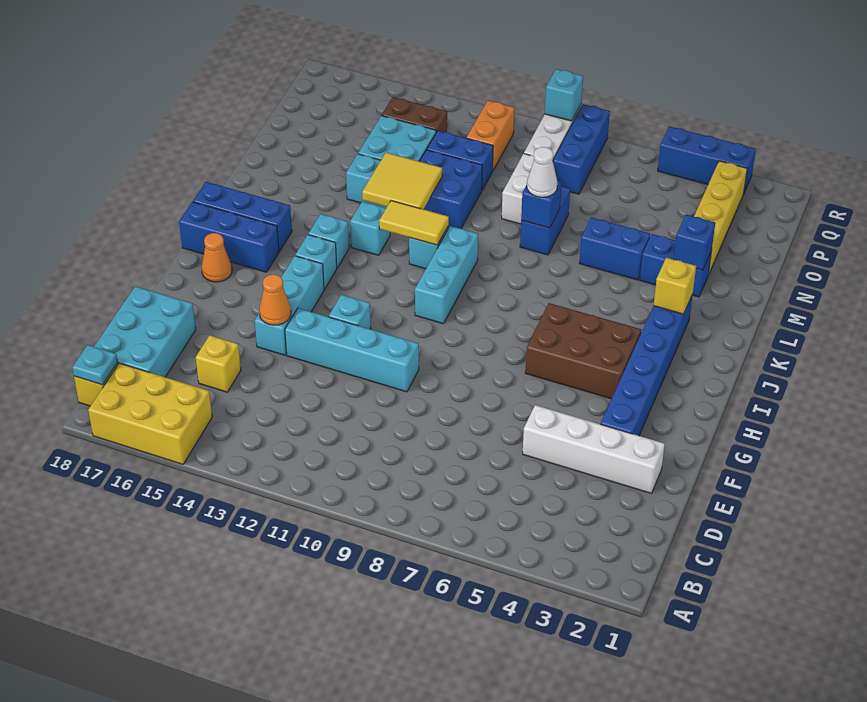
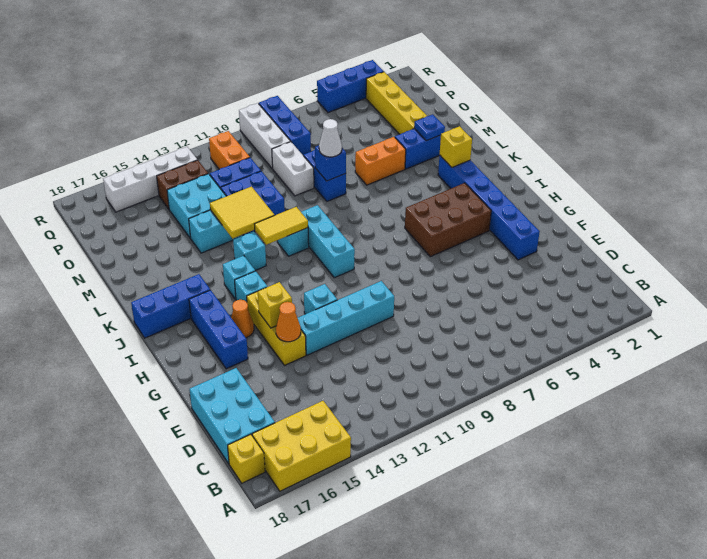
cyan 1x1 plate [72,345,118,385] -> none
yellow 1x1 brick [196,335,241,392] -> yellow 1x1 brick moved to [258,282,292,328]
white 1x4 brick [523,405,665,493] -> white 1x4 brick moved to [103,147,197,212]
cyan 1x3 brick [255,256,324,355] -> yellow 1x3 brick [247,292,306,365]
orange 1x1 cone [202,233,232,282] -> orange 1x1 cone moved to [231,300,254,338]
blue 1x3 brick [179,202,279,272] -> blue 1x3 brick turned to [189,290,248,369]
blue 1x1 brick [674,215,715,270] -> blue 1x1 plate [414,114,445,141]
blue 1x2 brick [579,217,650,280] -> orange 1x2 brick [355,137,406,185]
cyan 1x1 brick [545,69,583,121] -> none

